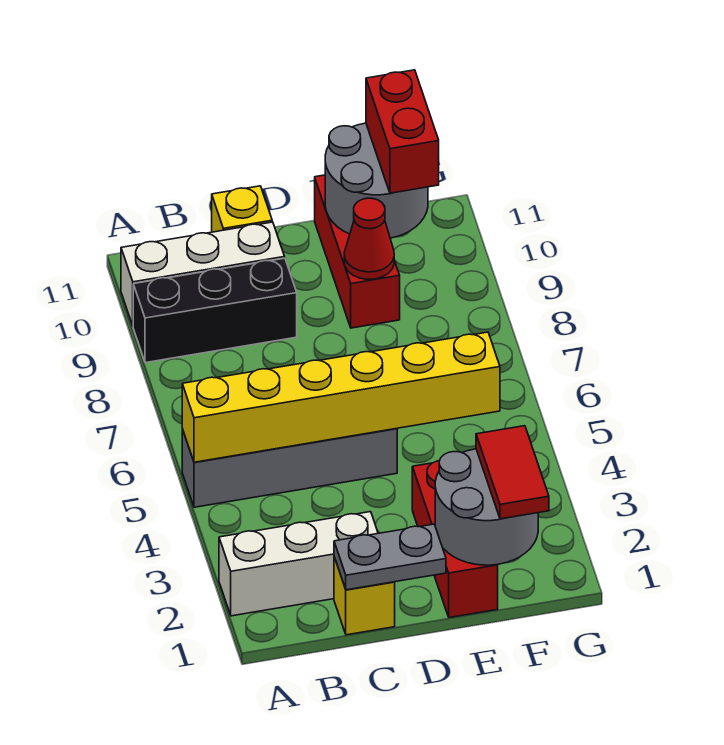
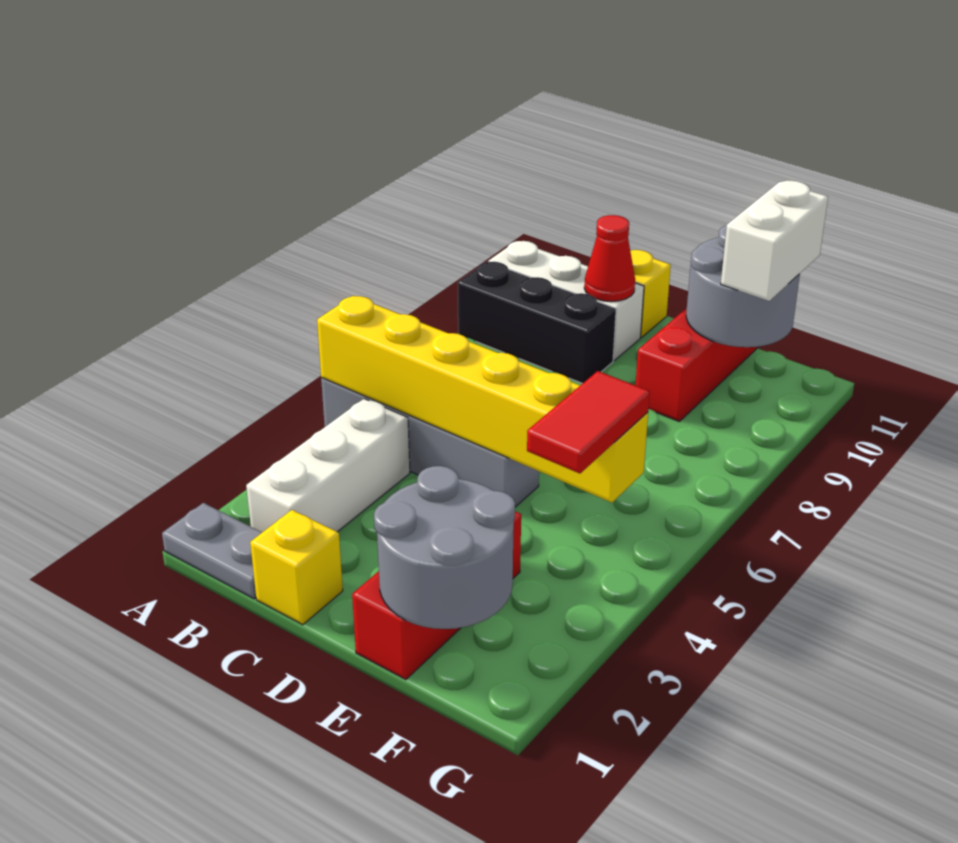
white 1x3 brick [219,512,378,616] -> white 1x3 brick turned to [246,399,410,532]
grey 1x2 plate [334,524,446,590] -> grey 1x2 plate moved to [162,503,262,599]
red 1x1 cone [344,198,394,280] -> red 1x1 cone moved to [584,215,635,302]
red 1x2 tile [476,426,549,519] -> red 1x2 tile moved to [527,371,650,473]
red 1x2 brick [366,70,439,193] -> white 1x2 brick [721,181,828,301]

